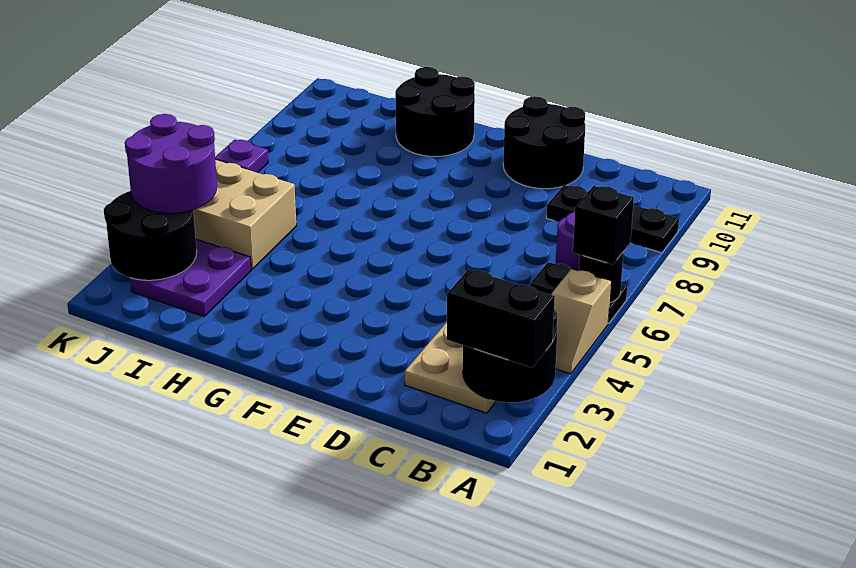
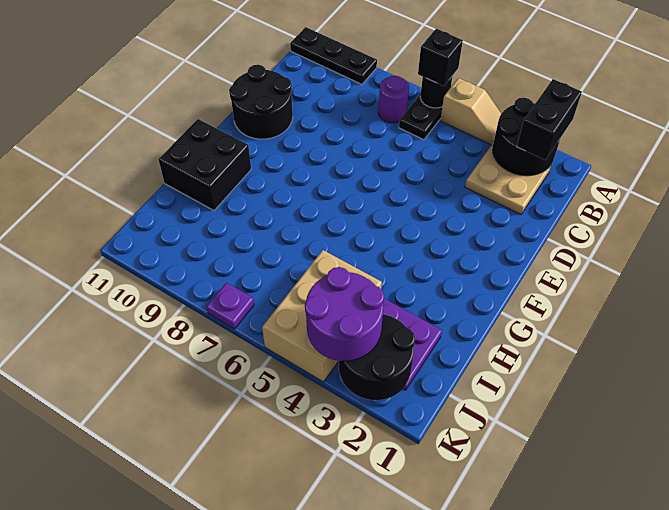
black 1x3 plate [546,185,679,253] -> black 1x3 plate turned to [290,27,377,84]
black 2x2 round brick [395,67,475,157] -> black 2x2 brick [158,119,251,210]

